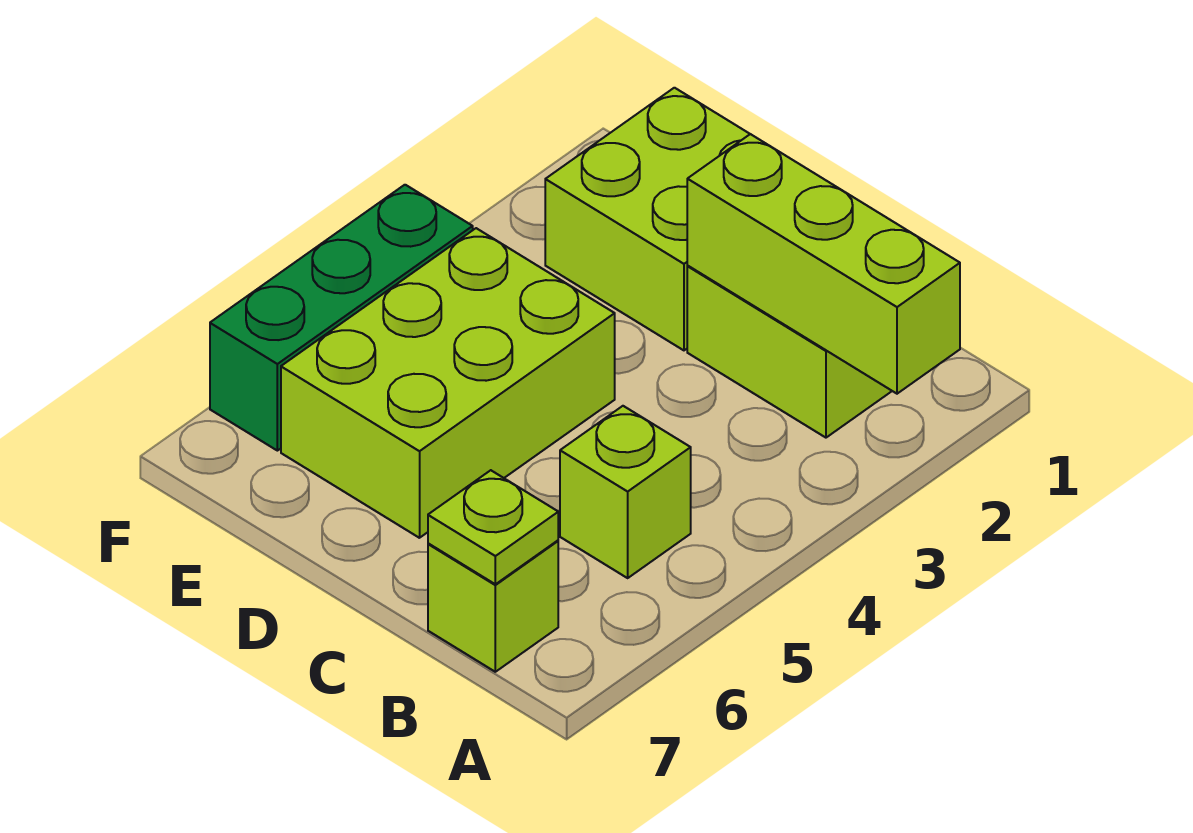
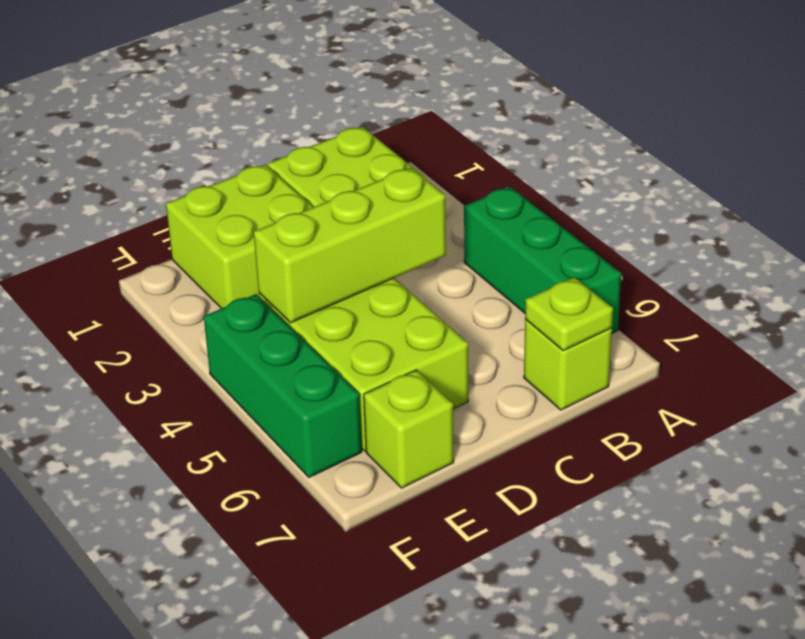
lime 1x3 brick [687,134,960,394] -> lime 1x3 brick moved to [254,168,446,323]
none -> green 1x3 brick [464,187,621,333]
lime 1x1 brick [560,406,691,578] -> lime 1x1 brick moved to [364,370,454,488]

